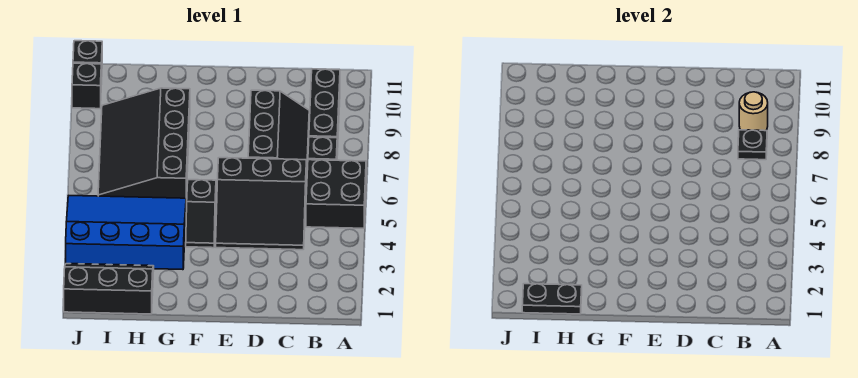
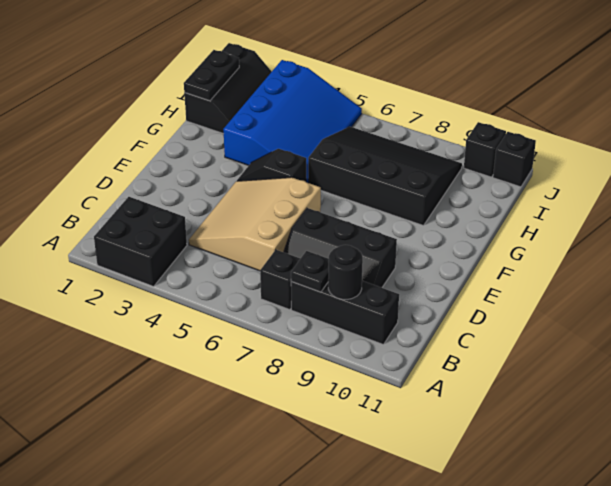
black 2x2 brick [306,160,366,228] -> black 2x2 brick moved to [94,197,187,286]
tan 1x1 round brick [739,92,768,131] -> black 1x1 round brick [328,245,363,299]
black 3x3 slope [216,158,306,250] -> tan 3x3 slope [189,177,321,271]

